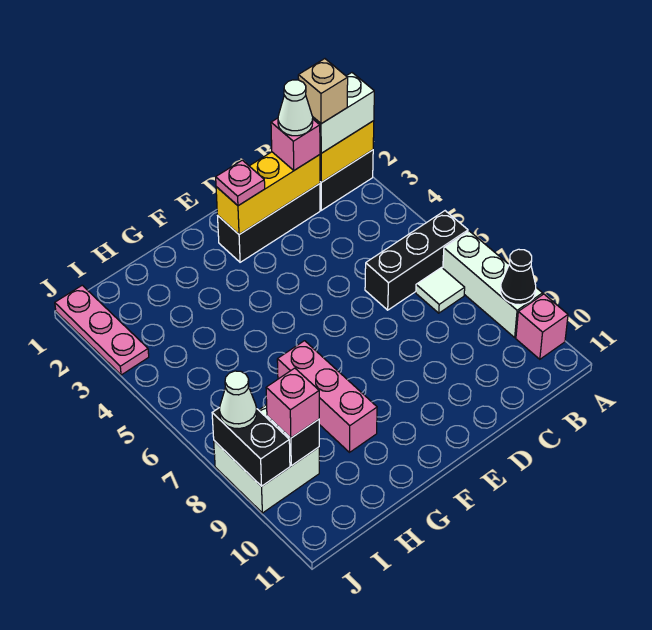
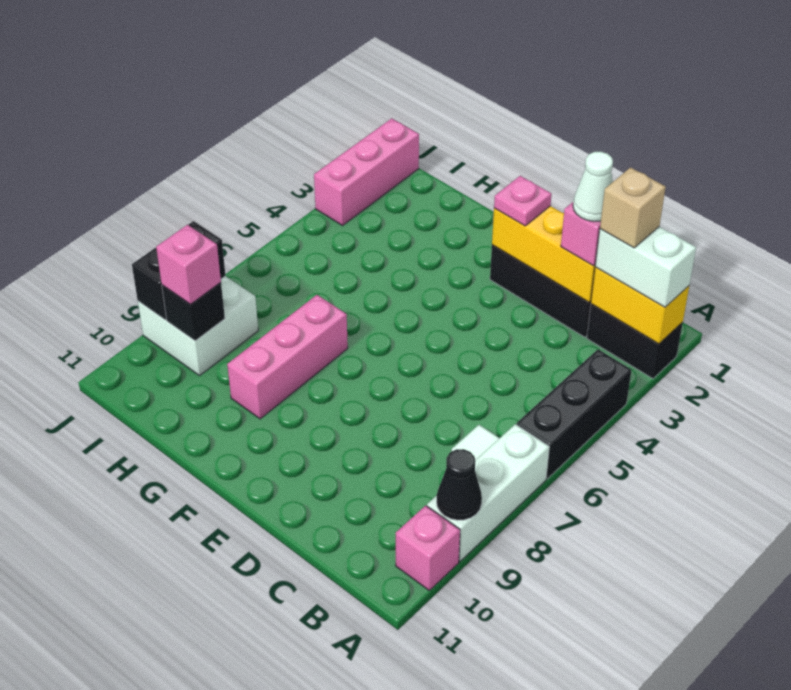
black 1x3 brick [365,211,468,310] -> black 1x3 brick turned to [517,349,632,479]
pink 1x3 plate [55,285,149,375] -> pink 1x3 brick [314,118,419,226]
white 1x1 cone [219,371,257,429] -> none

